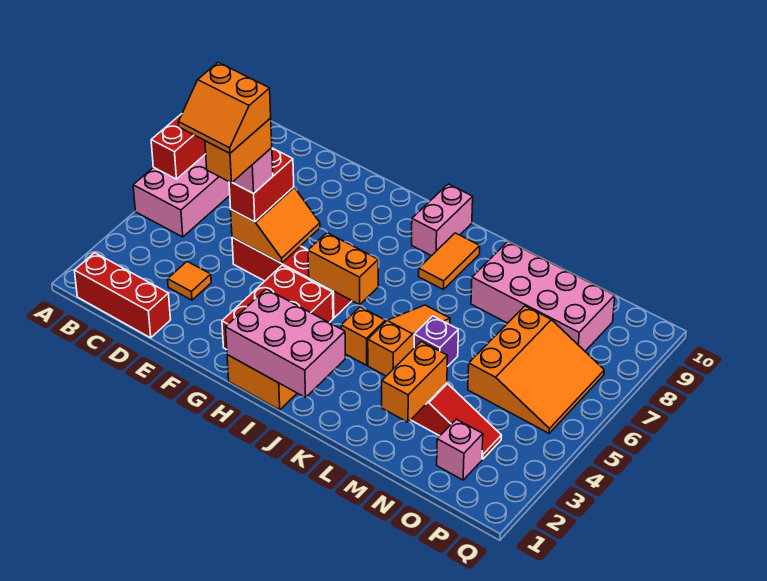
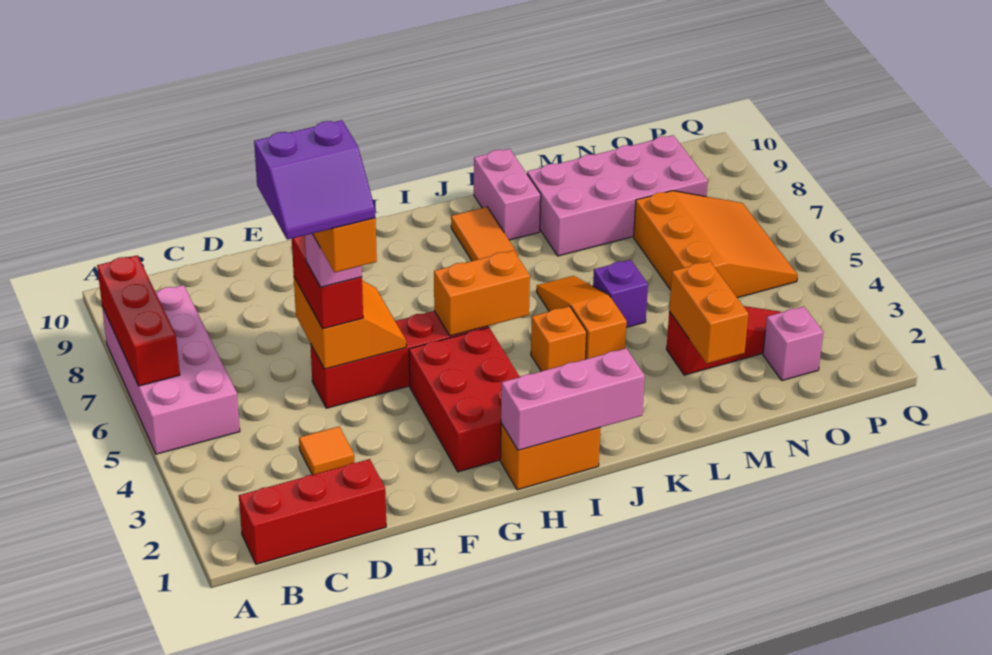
orange 2x2 slope [179,62,271,153] -> purple 2x2 slope [254,120,376,240]
pink 2x3 brick [226,289,345,398] -> pink 1x3 brick [501,348,645,450]
pink 1x2 brick [412,184,473,256] -> pink 1x2 brick moved to [474,149,541,240]

